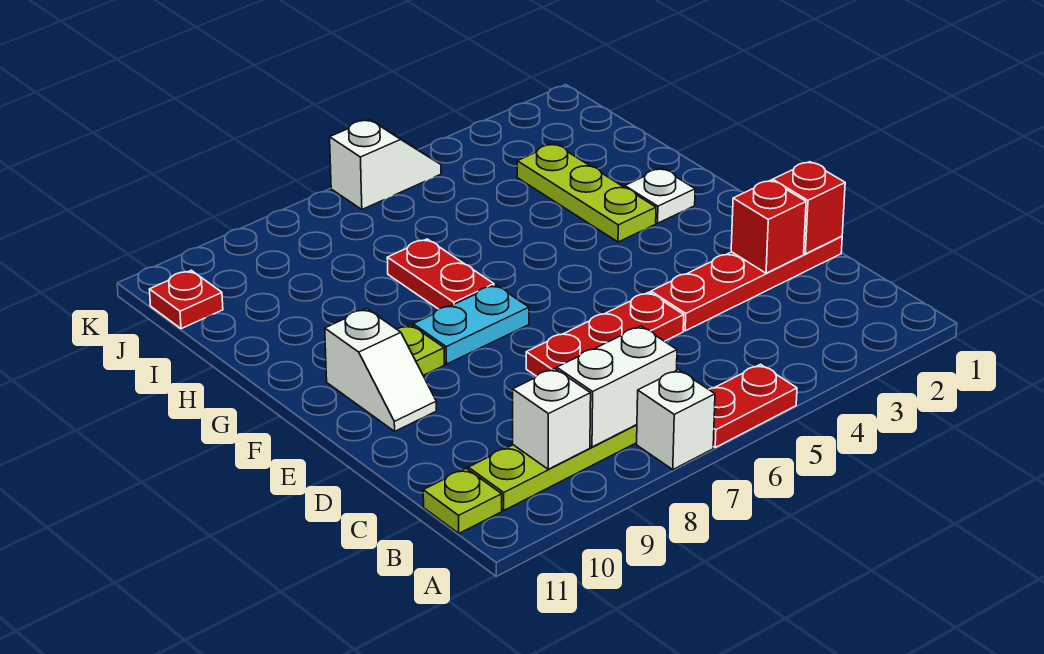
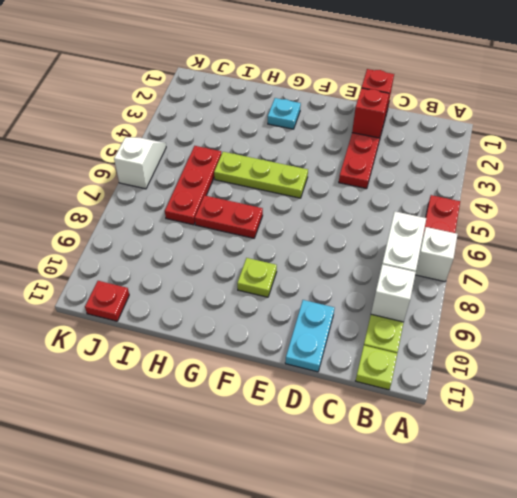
red 1x3 plate [526,292,684,376] -> red 1x3 plate moved to [165,146,221,225]
white 1x2 slope [325,309,436,431] -> none
cyan 1x2 plate [413,285,529,364] -> cyan 1x2 plate moved to [285,300,334,372]
white 1x1 plate [625,168,695,223] -> cyan 1x1 plate [268,98,301,129]
lime 1x3 plate [517,144,656,242] -> lime 1x3 plate moved to [214,152,308,198]

